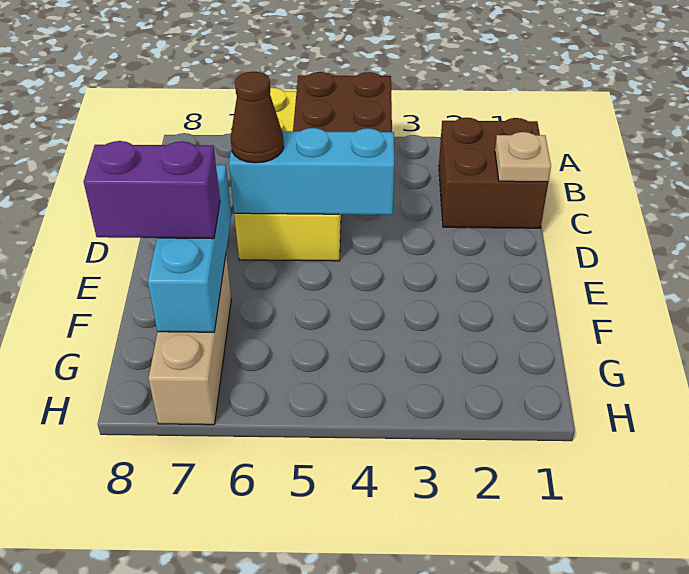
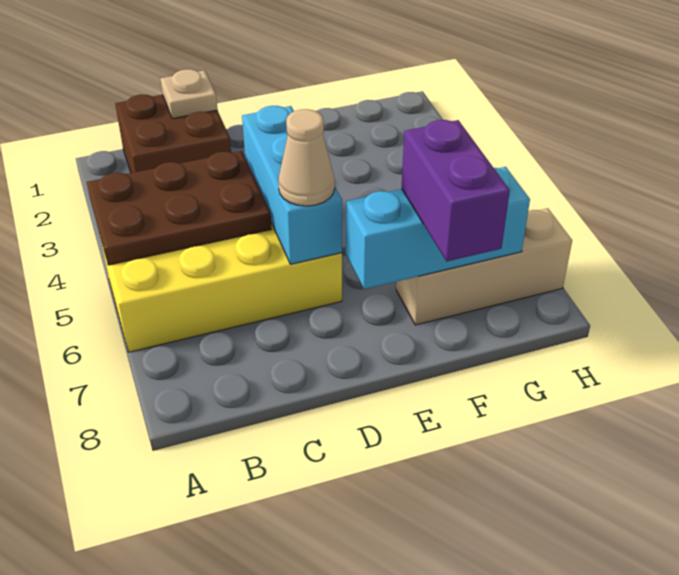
brown 1x1 cone [231,72,284,163] -> tan 1x1 cone [278,109,335,206]

